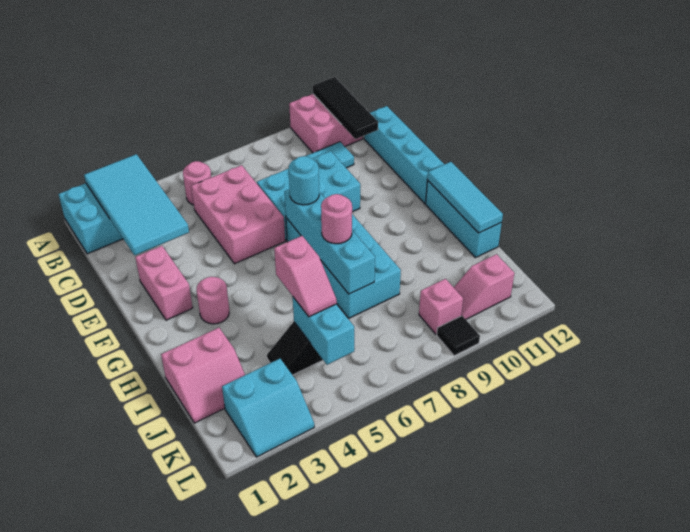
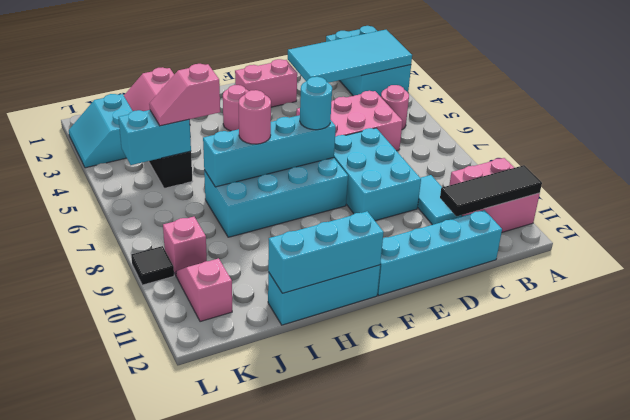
cyan 1x3 tile [427,162,503,233] -> cyan 1x3 brick [268,211,384,293]

